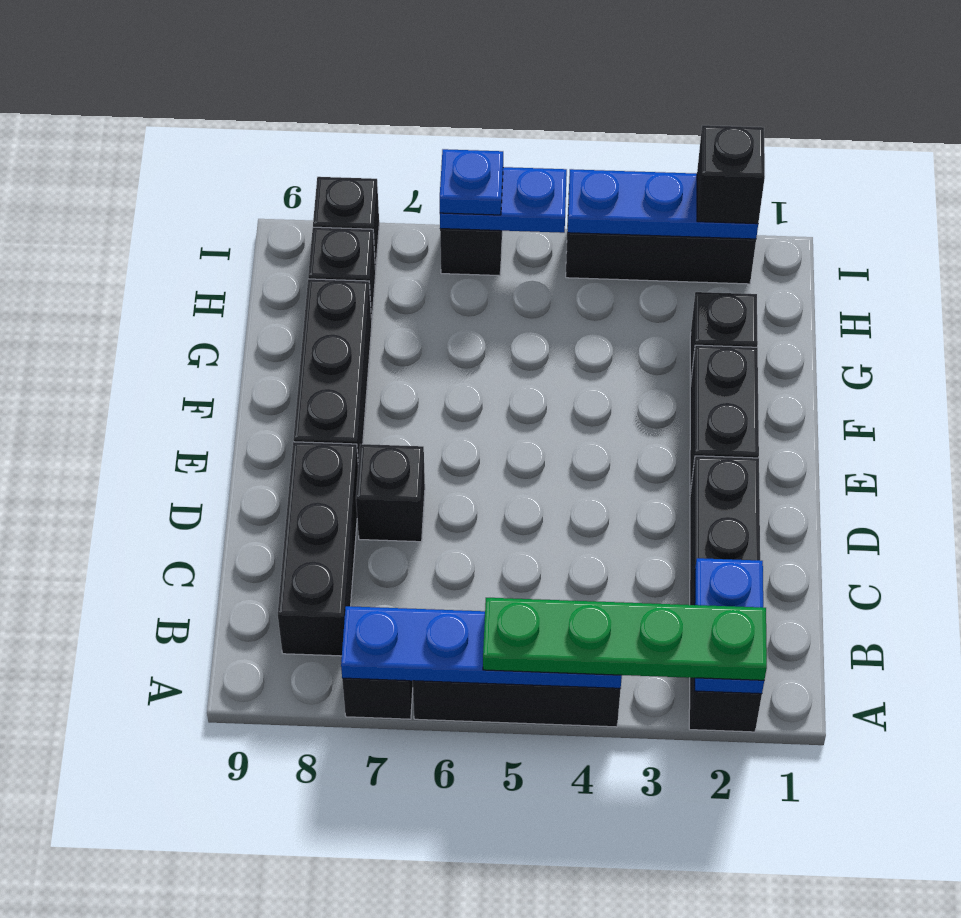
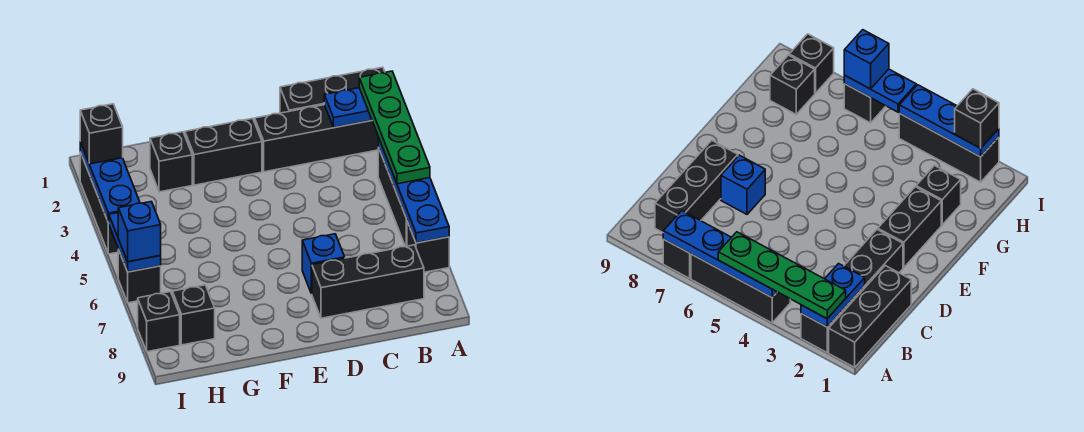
black 1x1 brick [356,444,425,542] -> blue 1x1 brick [302,234,345,294]
black 1x3 brick [293,279,372,464] -> black 1x3 brick moved to [280,67,385,113]
blue 1x1 plate [440,149,503,215] -> blue 1x1 brick [118,202,161,262]

